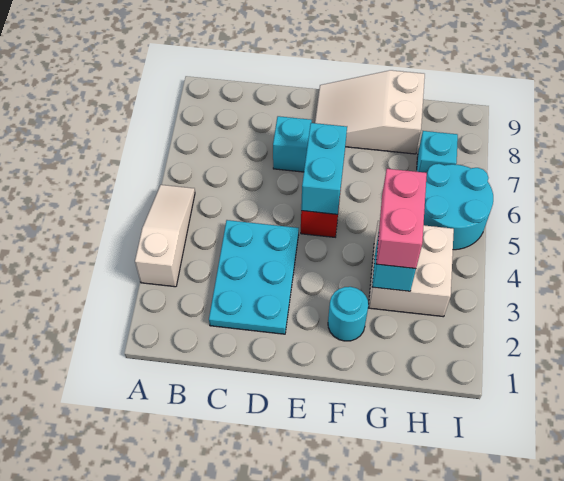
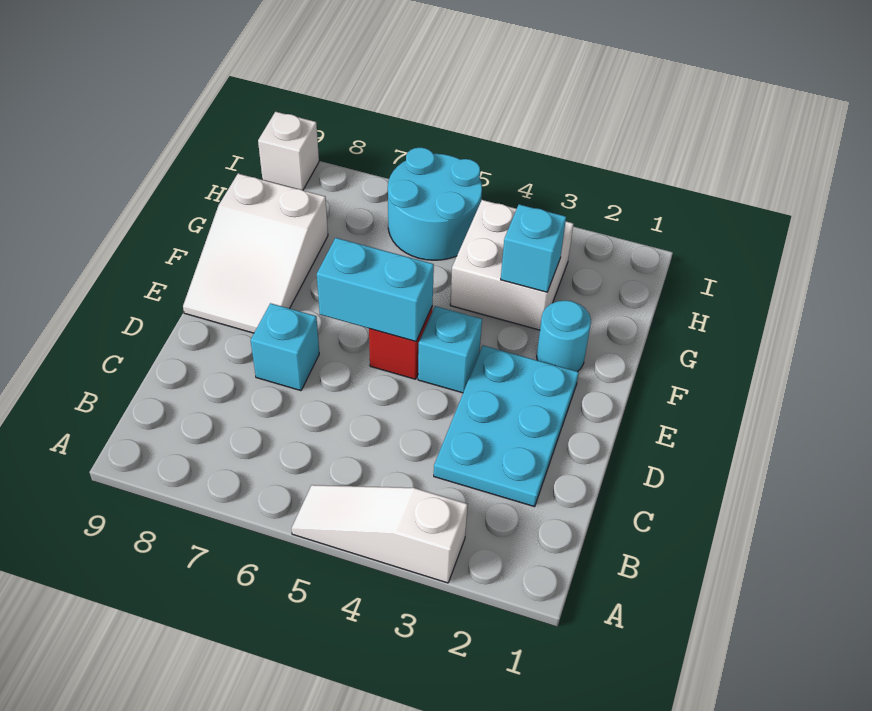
cyan 2x3 plate [209,220,299,334] -> cyan 2x3 plate turned to [434,345,579,507]
pink 1x2 brick [376,169,427,269] -> none
cyan 1x1 brick [417,131,458,173] -> cyan 1x1 brick moved to [418,306,482,393]
none -> white 1x1 brick [258,112,319,190]

